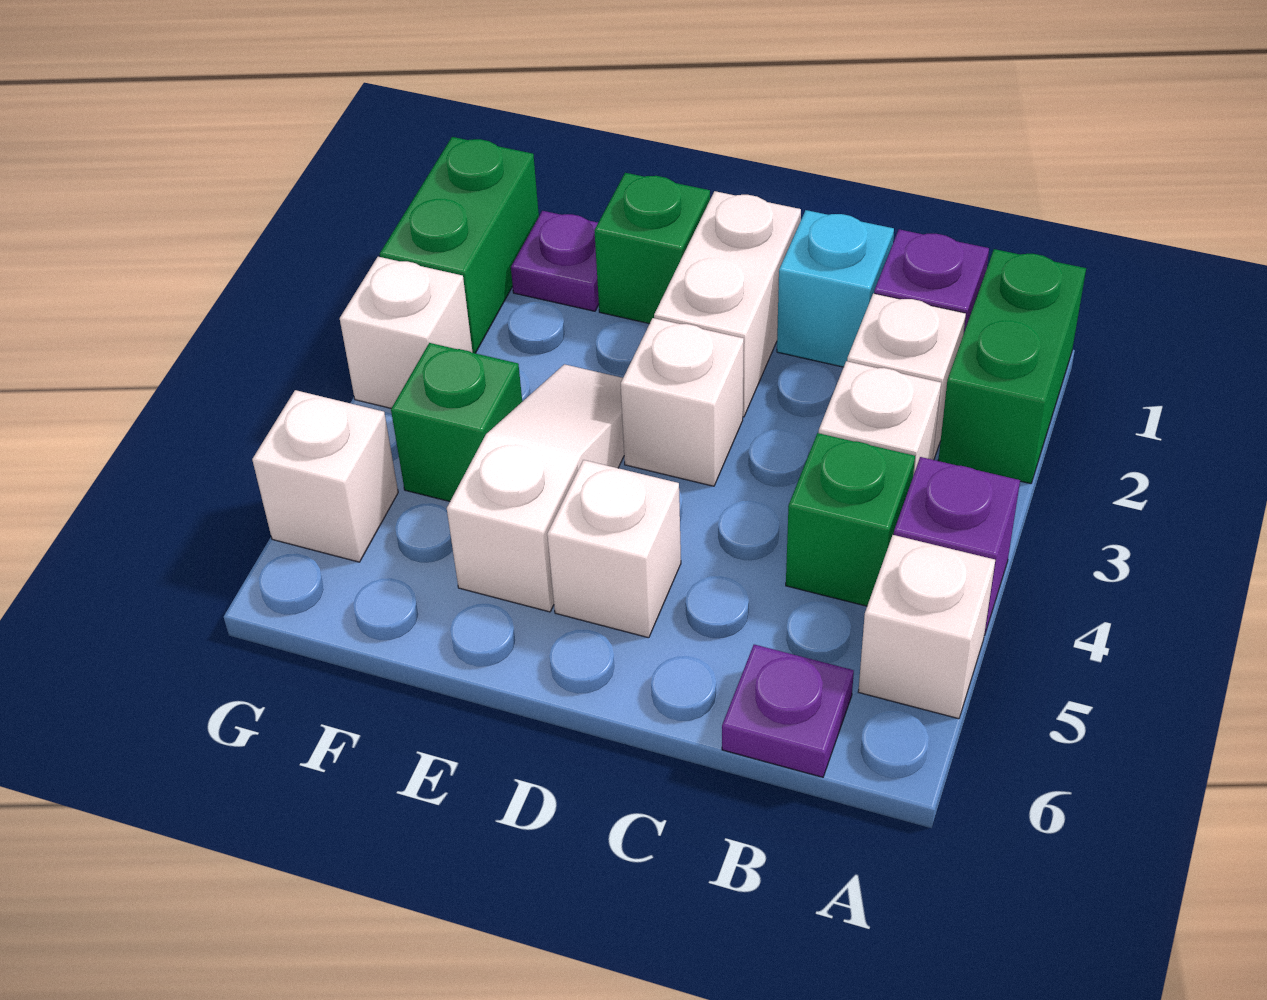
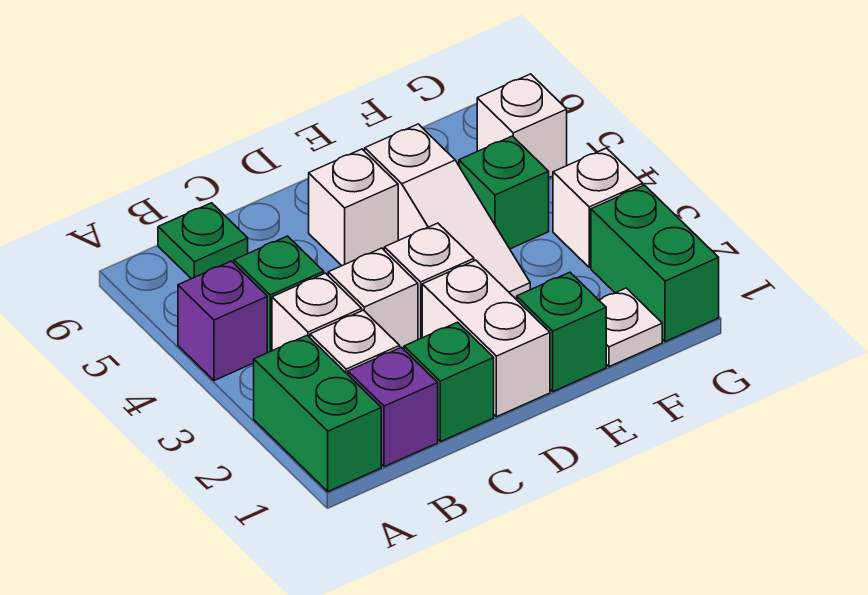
white 1x1 brick [858,535,995,719] -> white 1x1 brick moved to [328,248,418,349]
purple 1x1 plate [722,645,854,777] -> green 1x1 plate [158,203,248,279]
cyan 1x1 brick [777,210,894,367] -> green 1x1 brick [404,322,494,442]
purple 1x1 plate [511,211,599,311] -> white 1x1 plate [599,288,662,367]

